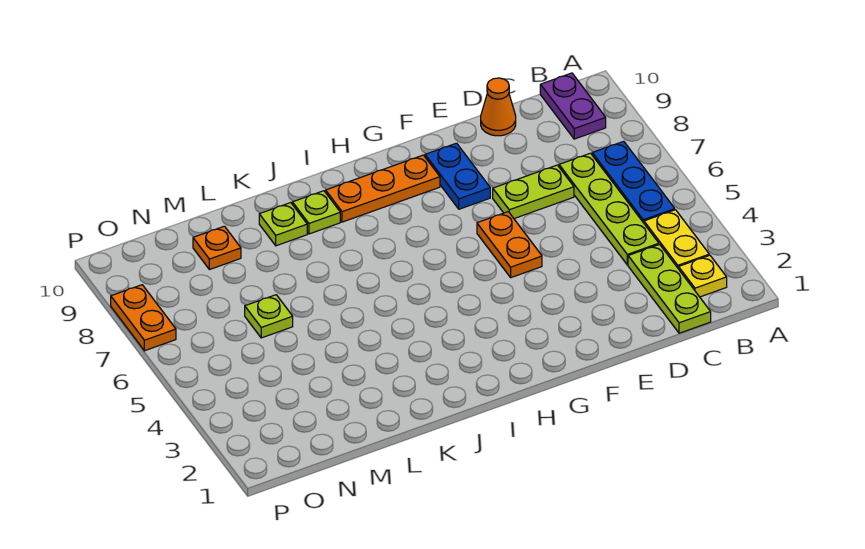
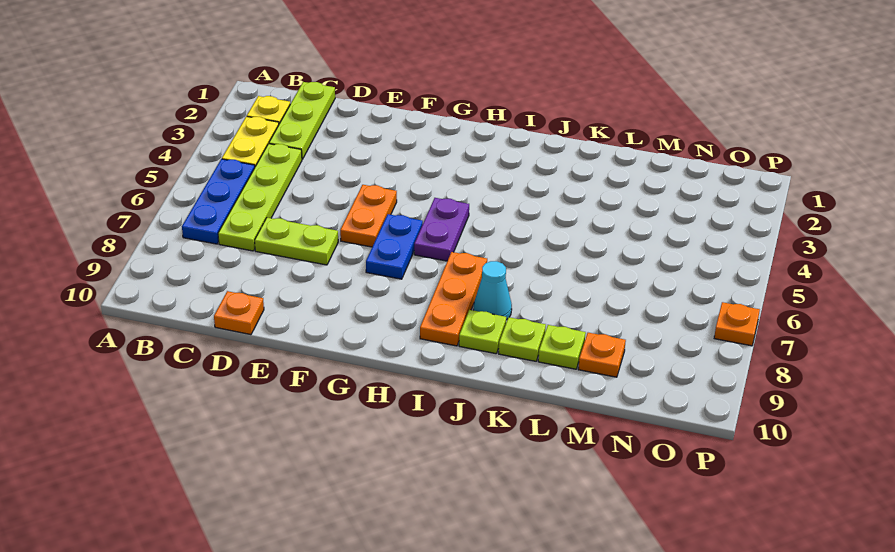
purple 1x2 plate [540,73,606,139] -> purple 1x2 plate moved to [414,198,469,261]
orange 1x1 cone [481,78,516,136] -> orange 1x1 plate [214,291,264,335]
blue 1x2 plate [425,143,490,209] -> blue 1x2 plate moved to [366,214,423,279]
orange 1x3 plate [326,155,440,222] -> orange 1x3 plate turned to [420,252,487,346]
none -> cyan 1x1 cone [474,261,512,320]
lime 1x1 plate [245,295,293,338] -> lime 1x1 plate moved to [538,325,586,369]
orange 1x2 plate [111,285,176,351] -> orange 1x1 plate [714,302,760,346]

